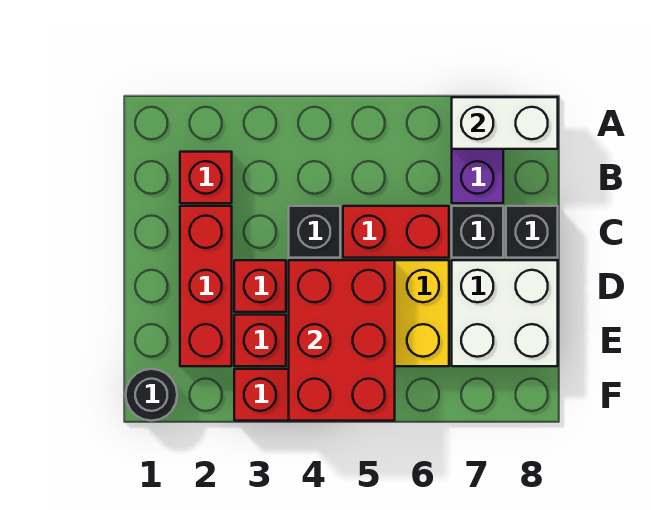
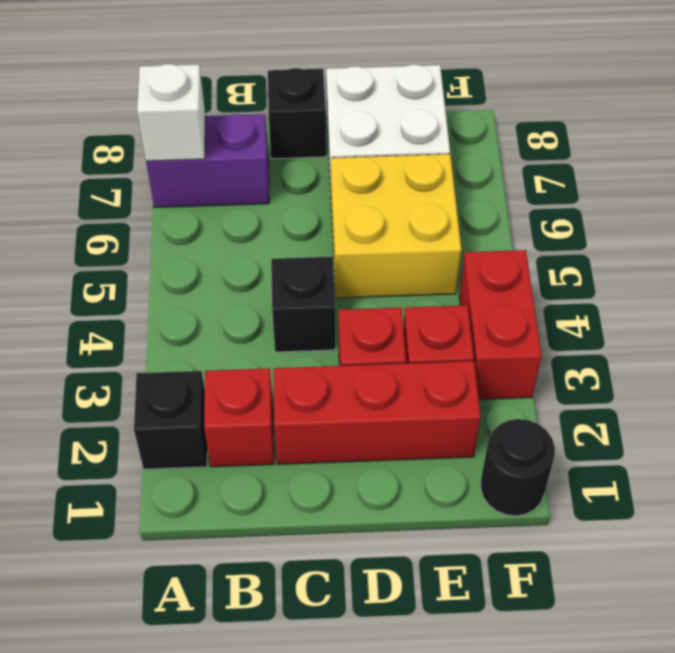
white 1x2 brick [452,97,558,149] -> white 1x1 brick [137,64,205,161]
red 1x2 brick [343,206,449,258] -> none
black 1x1 brick [452,206,503,258] -> black 1x1 brick moved to [134,371,208,469]
red 2x3 brick [289,260,395,421] -> none

